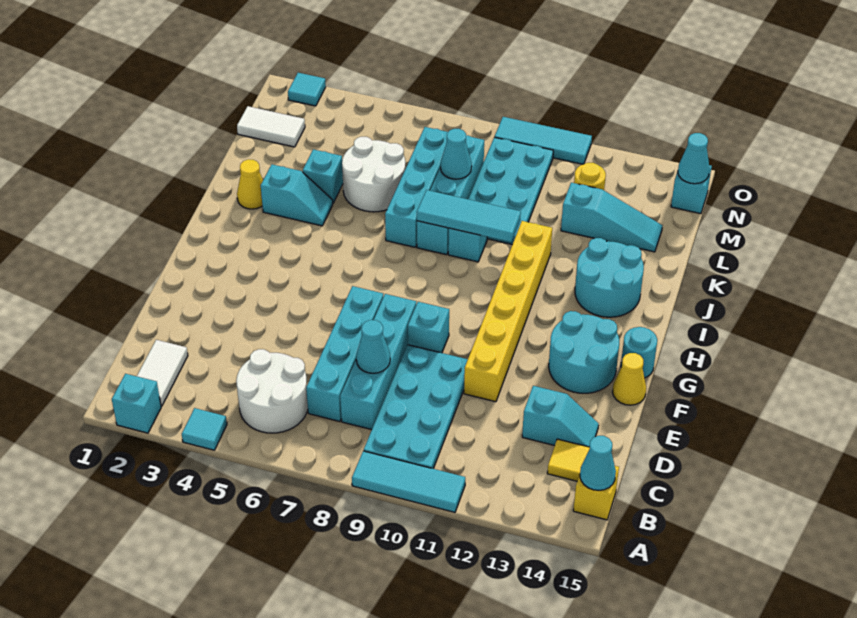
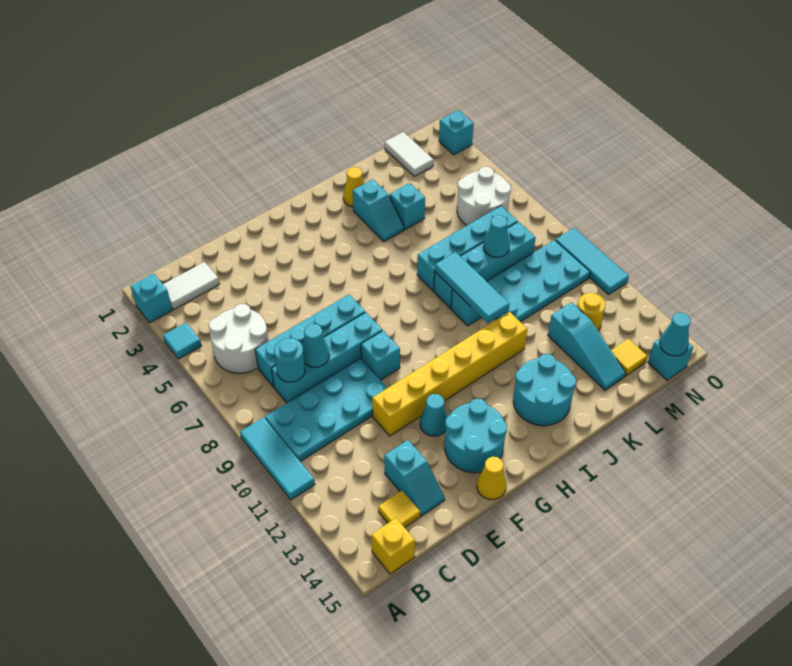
cyan 1x1 cone [580,436,616,490] -> cyan 1x1 cone moved to [420,394,447,436]
cyan 1x1 round brick [621,327,657,378] -> cyan 1x1 round brick moved to [274,338,305,382]
white 2x2 round brick [342,137,405,212] -> white 2x2 round brick moved to [457,167,511,225]
none -> yellow 1x1 tile [611,339,647,376]
cyan 1x1 tile [288,73,326,106] -> cyan 1x1 brick [439,110,474,155]

